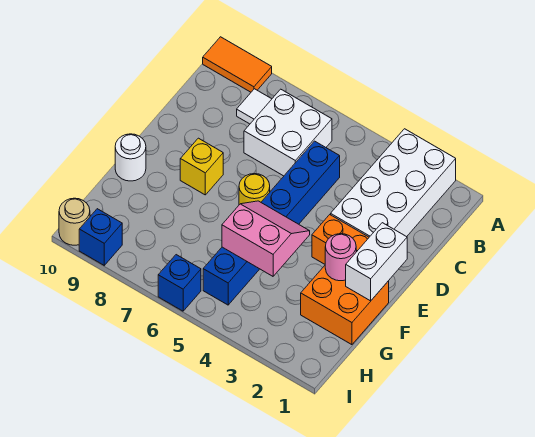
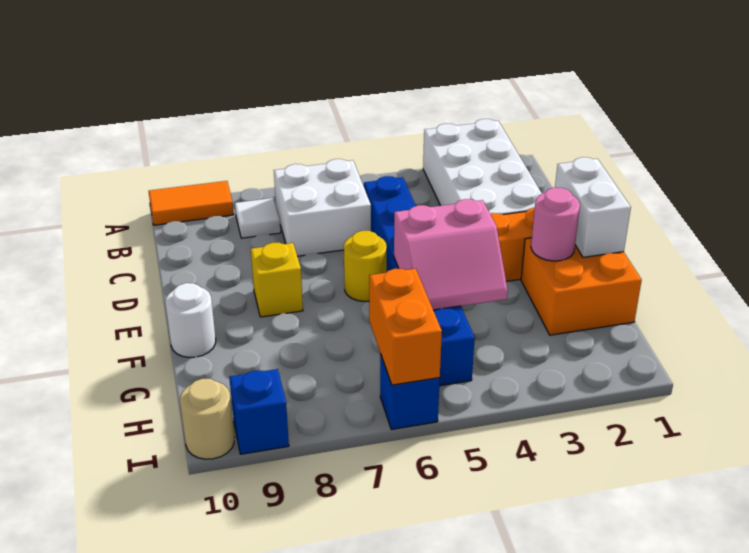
pink 2x2 slope [222,201,310,276] -> pink 2x2 slope turned to [394,199,508,310]
none -> orange 1x2 brick [369,269,442,385]

